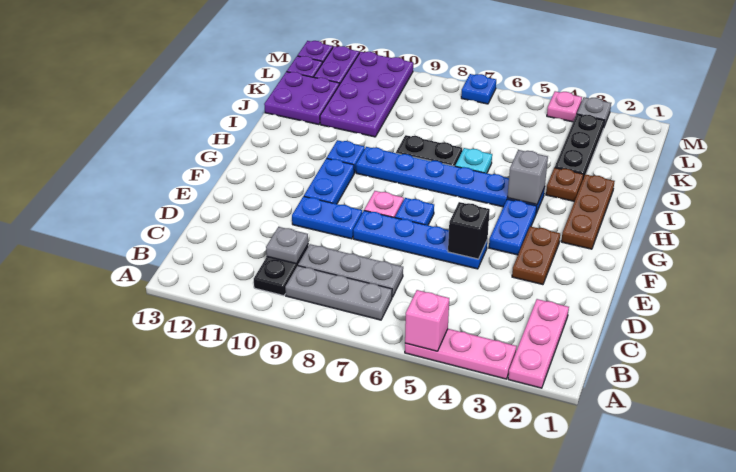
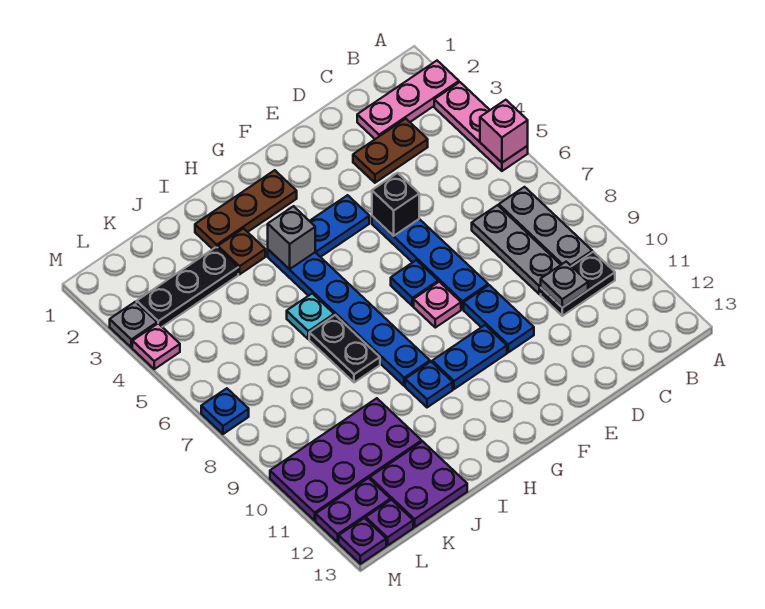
brown 1x2 plate [512,226,560,285] -> brown 1x2 plate moved to [353,119,428,183]

